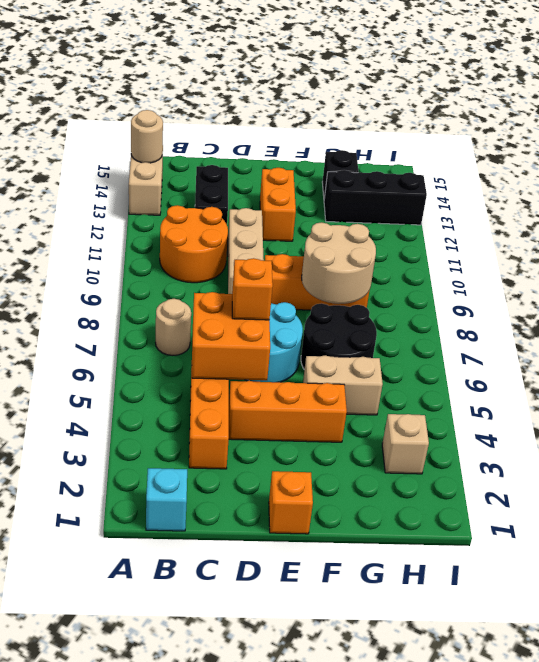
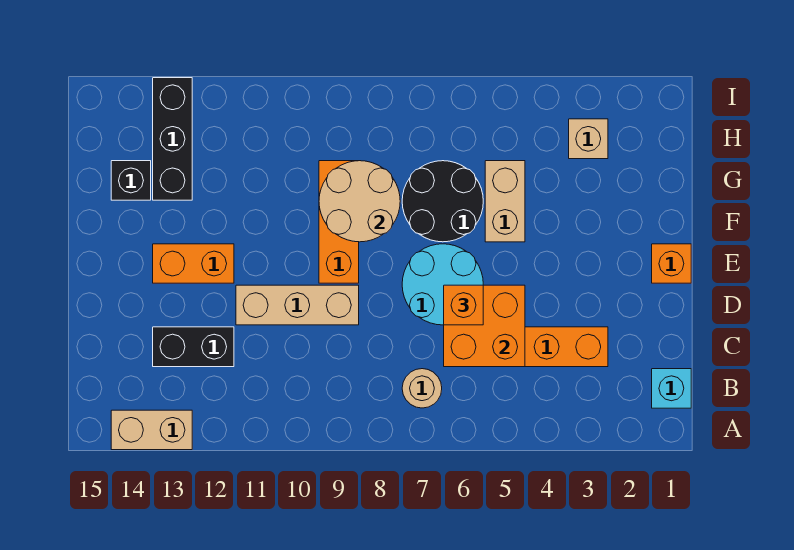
tan 1x1 round brick [131,110,163,163] -> none
orange 2x2 round brick [160,205,228,283] -> none
orange 1x3 brick [229,381,347,442] -> none

